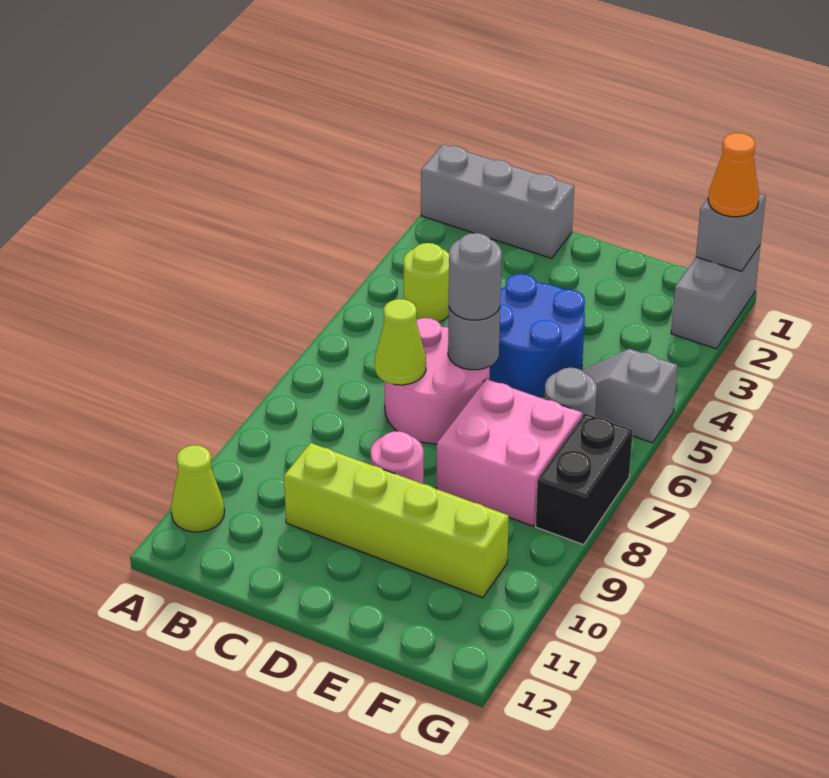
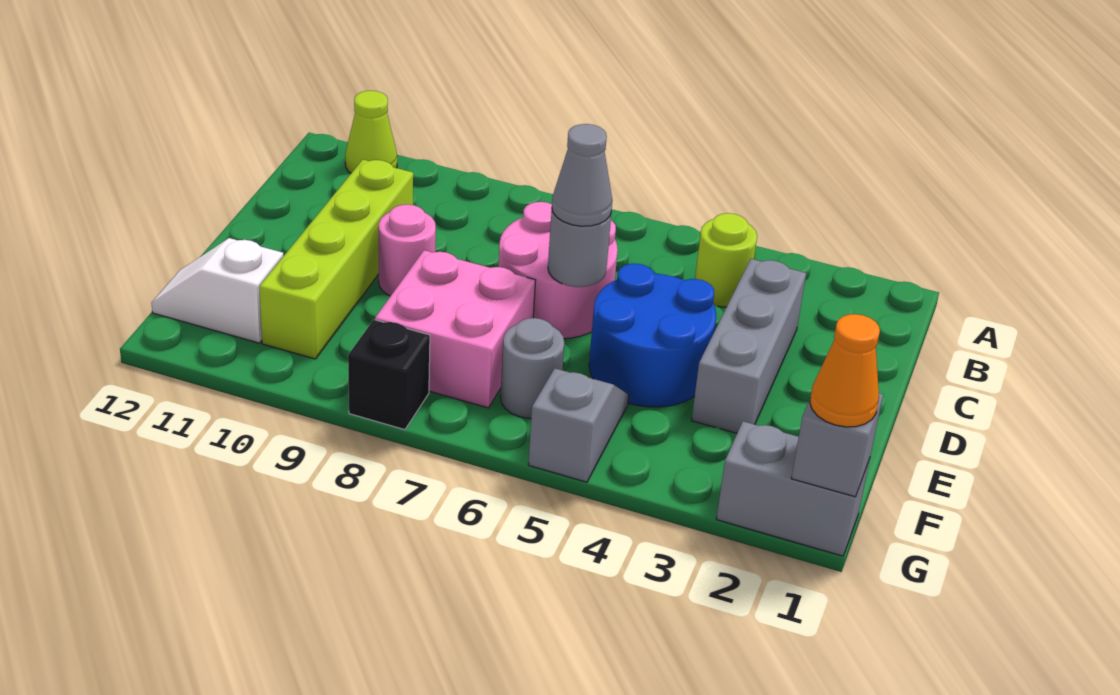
grey 1x3 brick [421,144,574,258] -> grey 1x3 brick moved to [692,259,806,433]
lime 1x1 cone [375,299,426,385] -> none
grey 1x1 round brick [449,233,502,320] -> grey 1x1 cone [552,124,612,226]
none -> white 1x2 slope [151,238,283,343]
black 1x2 brick [536,413,633,545] -> black 1x1 brick [348,320,430,430]

